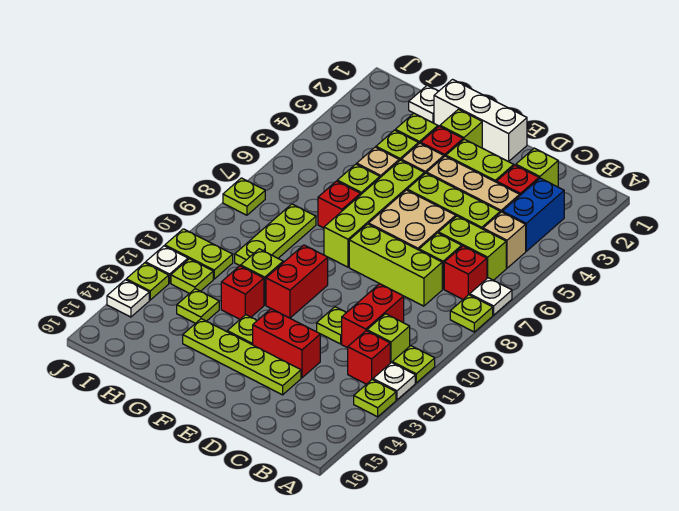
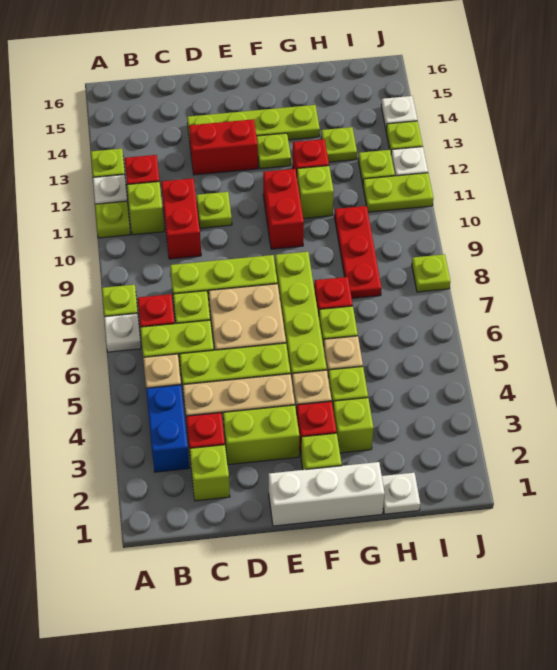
lime 1x3 plate [235,204,316,266] -> red 1x3 plate [334,206,381,298]

